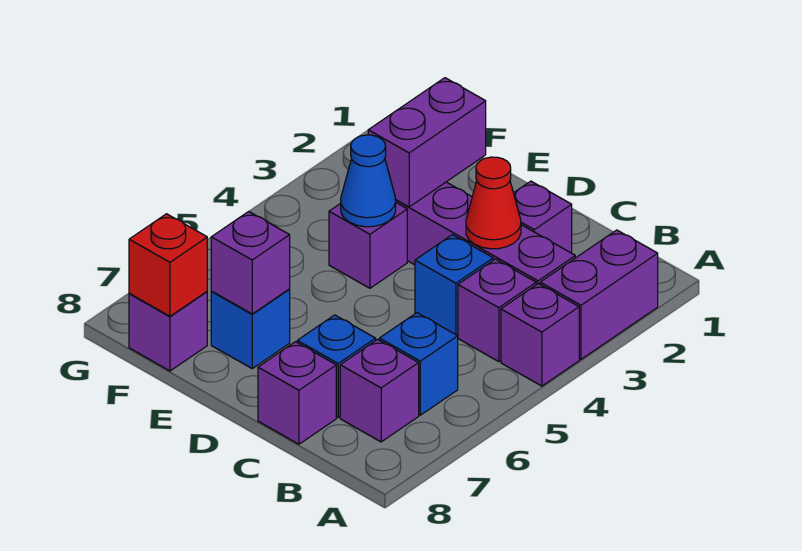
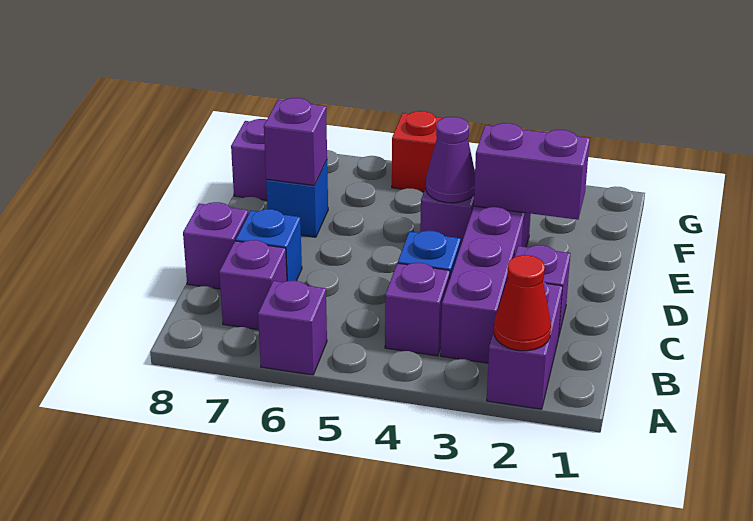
purple 1x2 brick [540,230,658,359] -> purple 1x2 brick turned to [487,281,563,409]
purple 1x1 brick [501,284,579,386] -> purple 1x1 brick moved to [258,281,327,375]
blue 1x1 brick [380,313,458,415] -> none
red 1x1 cone [466,157,521,249] -> red 1x1 cone moved to [494,255,551,351]
blue 1x1 cone [341,135,396,227] -> purple 1x1 cone [426,117,475,203]
red 1x1 brick [129,214,207,316] -> red 1x1 brick moved to [392,111,443,192]

